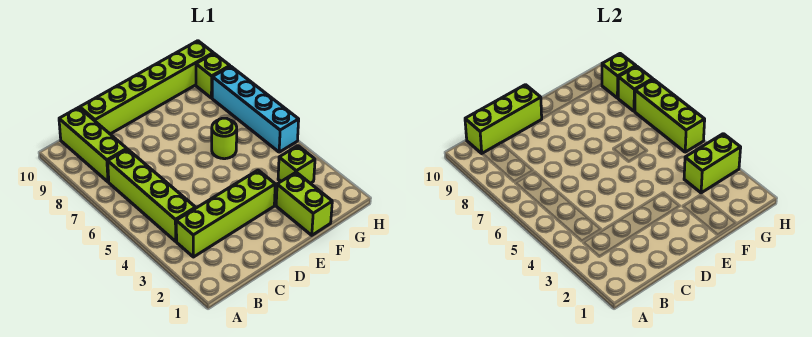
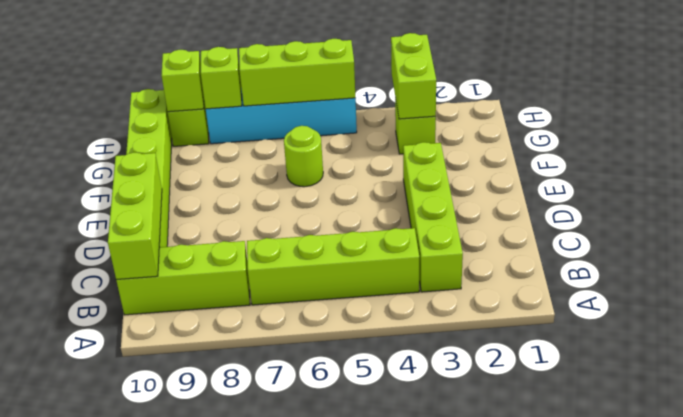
lime 1x2 brick [276,172,332,235] -> none

